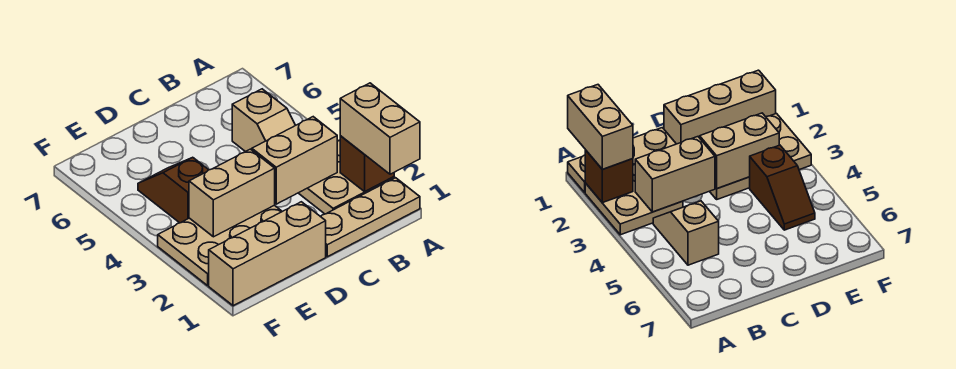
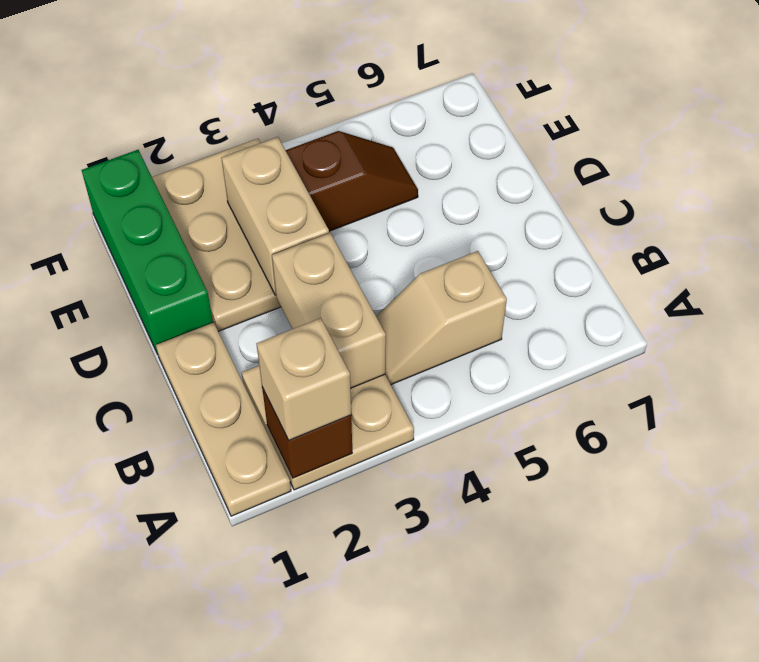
tan 1x2 brick [340,83,420,174] -> tan 1x1 brick [257,318,351,440]
tan 1x3 brick [209,202,326,306] -> green 1x3 brick [82,150,213,355]

